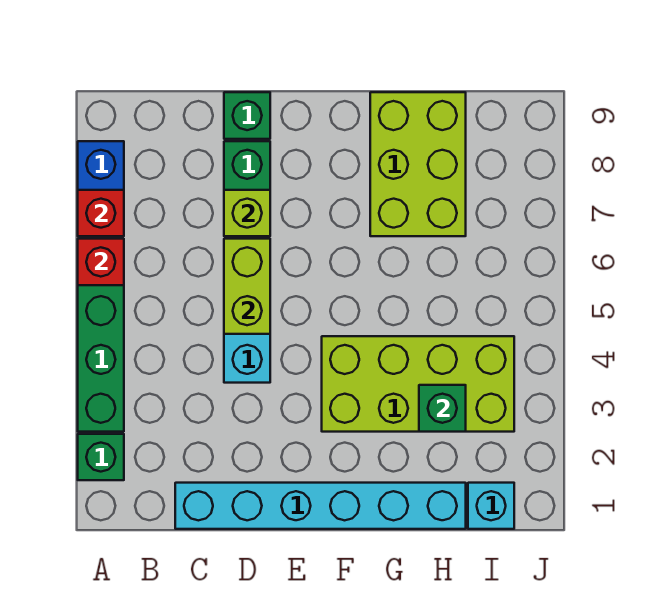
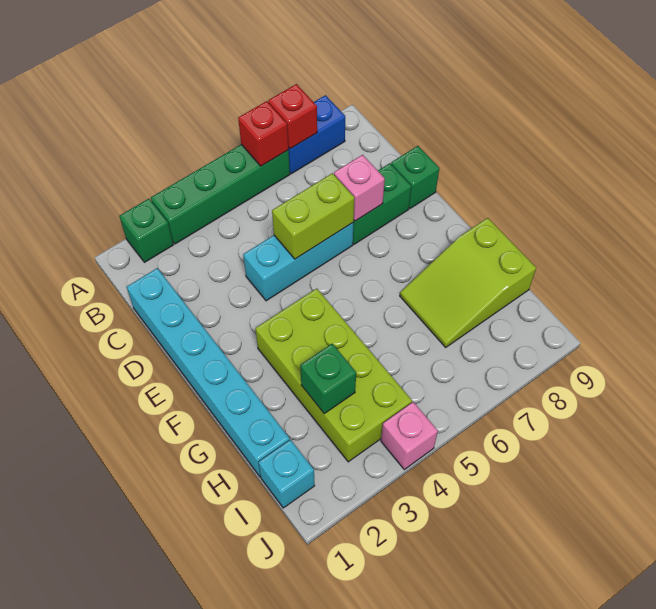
lime 1x1 brick [224,190,270,236] -> pink 1x1 brick [334,155,385,221]
lime 2x3 brick [370,92,466,236] -> lime 2x3 slope [400,218,536,347]
none -> pink 1x1 brick [381,402,438,469]

